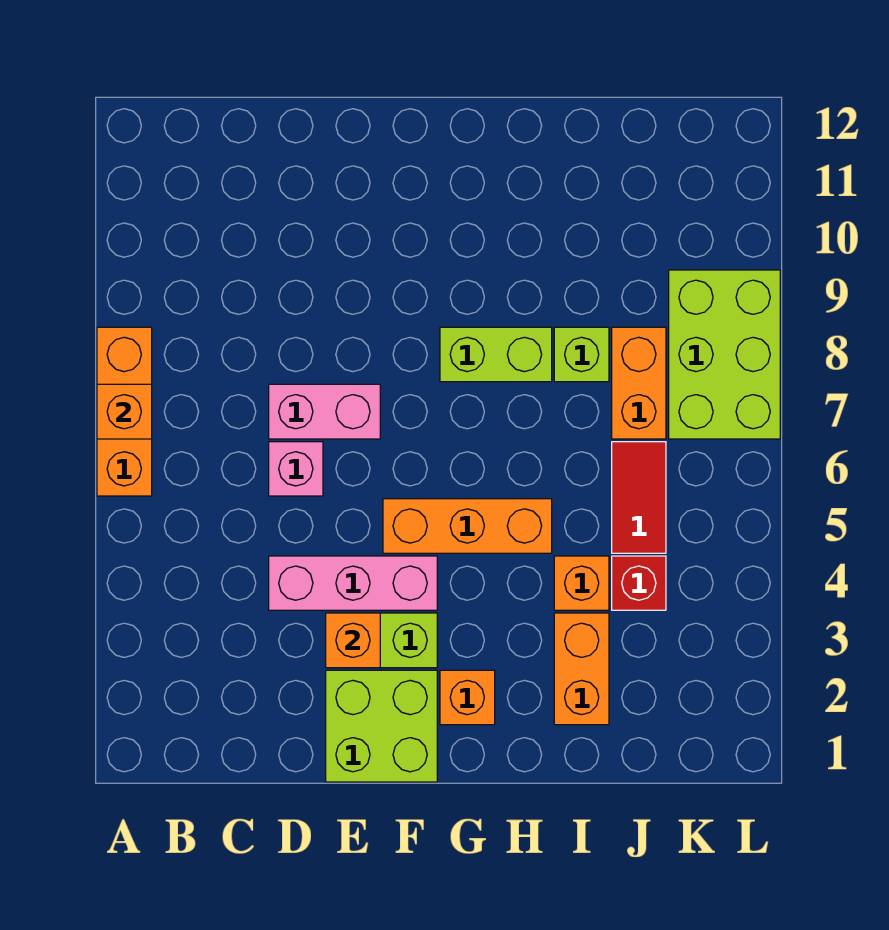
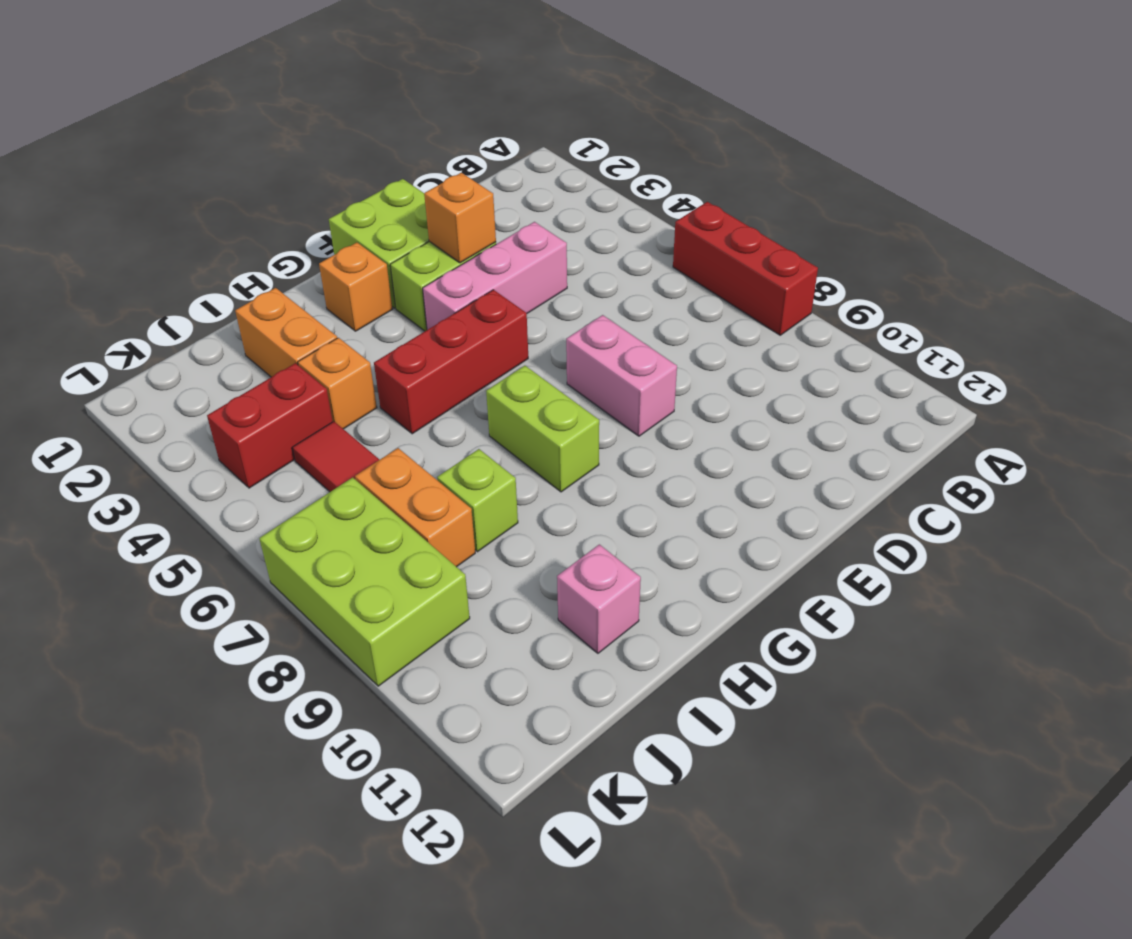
orange 1x3 brick [97,327,152,496] -> red 1x3 brick [673,202,818,335]
orange 1x1 brick [97,384,152,439] -> none
pink 1x1 brick [269,442,323,496] -> pink 1x1 brick moved to [557,544,641,653]
pink 1x2 brick [269,384,380,439] -> pink 1x2 brick turned to [566,315,677,436]
orange 1x3 brick [383,499,552,553] -> red 1x3 brick [374,290,528,434]
lime 1x2 brick [440,327,552,382] -> lime 1x2 brick turned to [486,366,599,492]
red 1x1 brick [612,556,666,610] -> red 1x2 brick [207,363,333,488]

